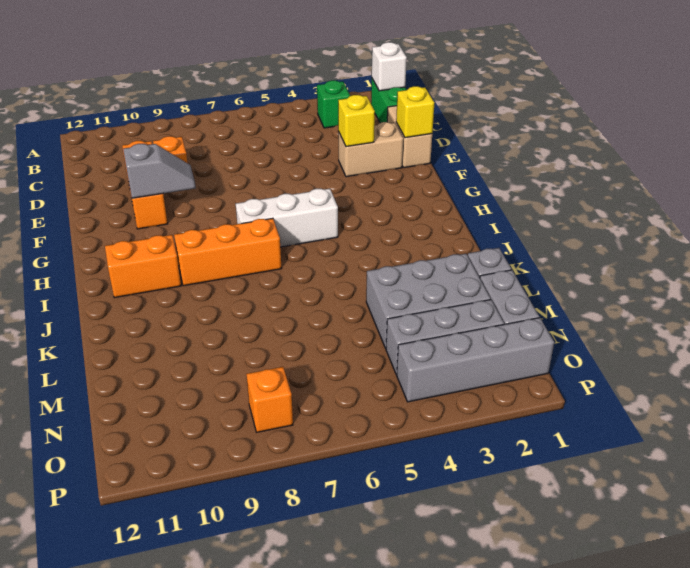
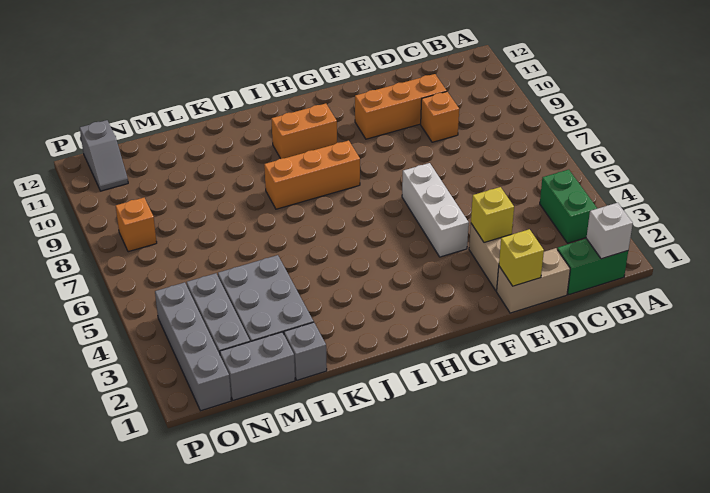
green 1x1 brick [317,80,350,128] -> green 1x2 brick [540,170,598,243]
grey 1x2 slope [123,144,196,198] -> grey 1x2 slope moved to [80,120,128,191]
white 1x3 brick [236,189,338,247] -> white 1x3 brick moved to [402,163,469,257]
orange 1x3 brick [174,218,282,286] -> orange 1x3 brick turned to [264,140,360,209]
orange 1x2 brick [105,235,181,298] -> orange 1x2 brick turned to [271,104,337,159]

